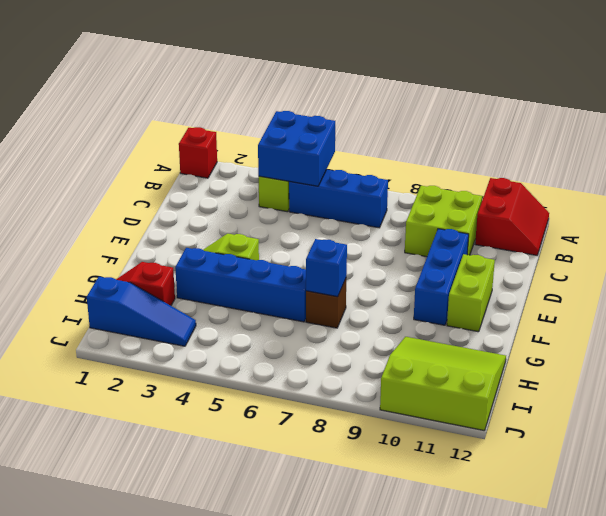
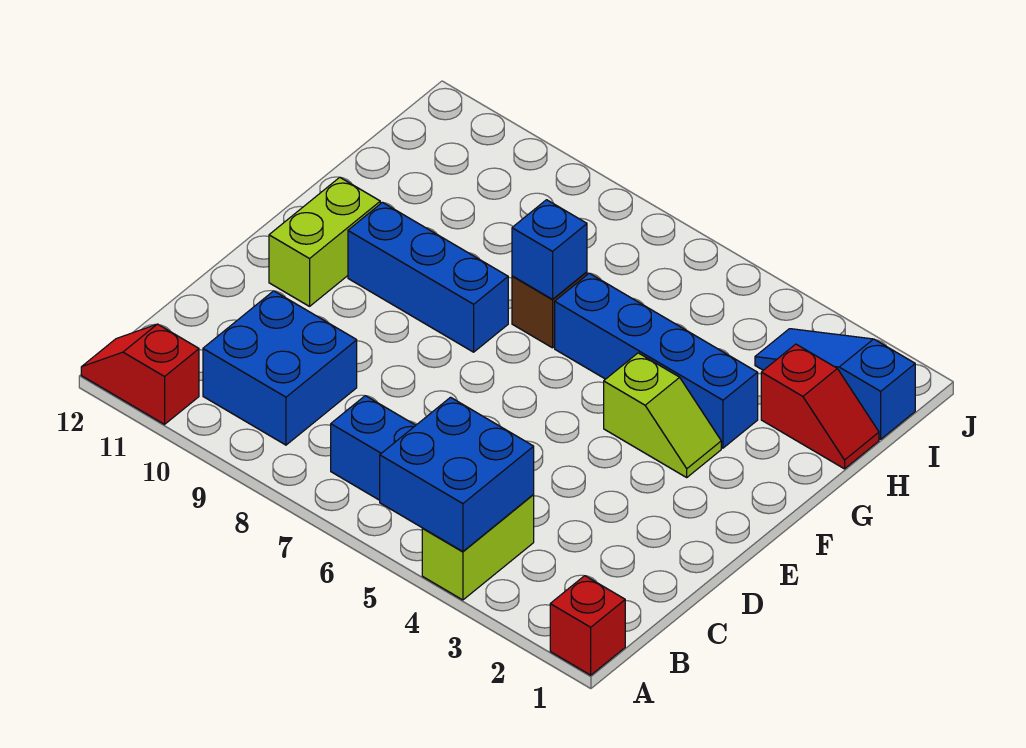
red 2x2 slope [475,178,549,255] -> red 1x2 slope [81,324,199,424]
lime 2x2 brick [405,186,482,257] -> blue 2x2 brick [203,291,357,445]
blue 1x3 brick [414,229,469,325] -> blue 1x3 brick turned to [348,202,508,352]
lime 3x3 slope [380,337,506,431] -> none

